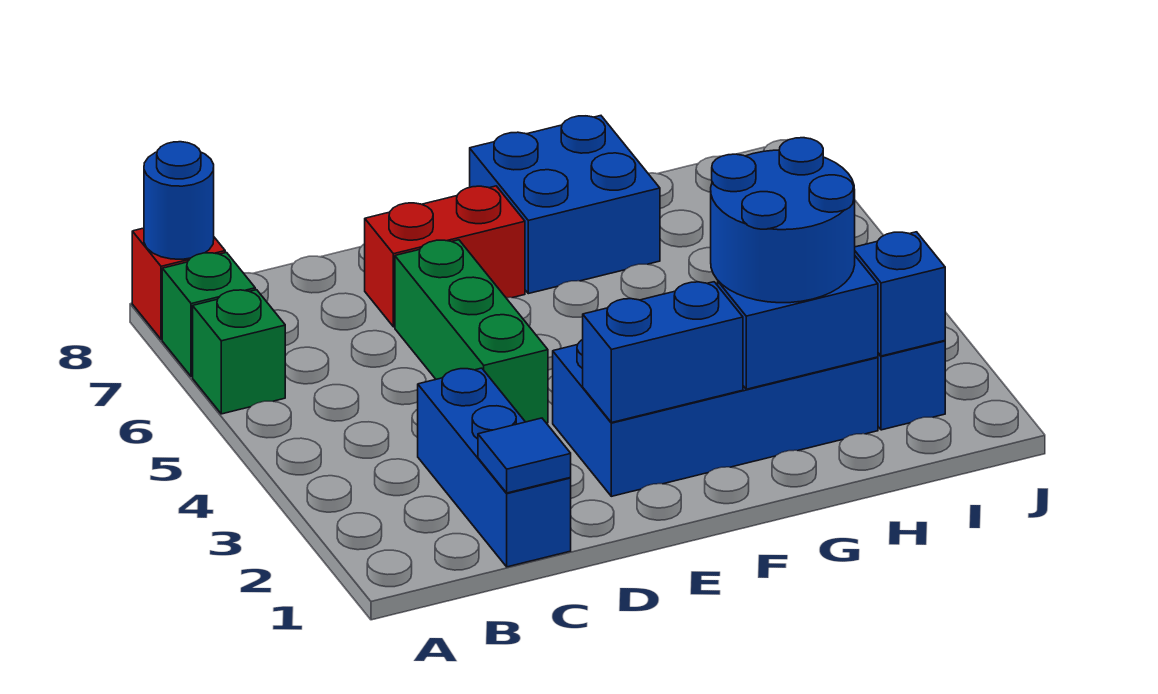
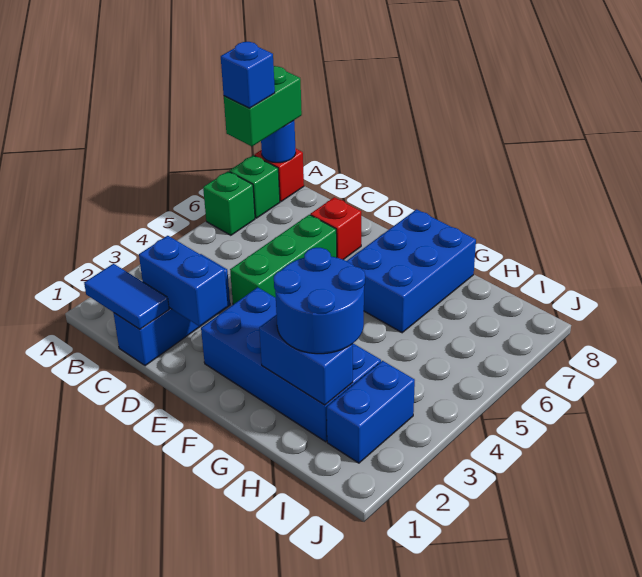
none -> green 1x2 brick [224,66,302,146]
blue 1x1 tile [478,418,571,493] -> blue 1x2 tile [84,264,169,329]
red 1x2 brick [365,186,525,327] -> red 1x1 brick [310,197,361,260]
blue 1x2 brick [583,282,743,423] -> blue 1x2 brick moved to [139,236,228,326]
blue 2x2 brick [470,116,660,294] -> blue 2x3 brick [347,209,476,333]
blue 1x1 brick [855,232,945,356] -> blue 1x1 brick moved to [221,42,275,108]

